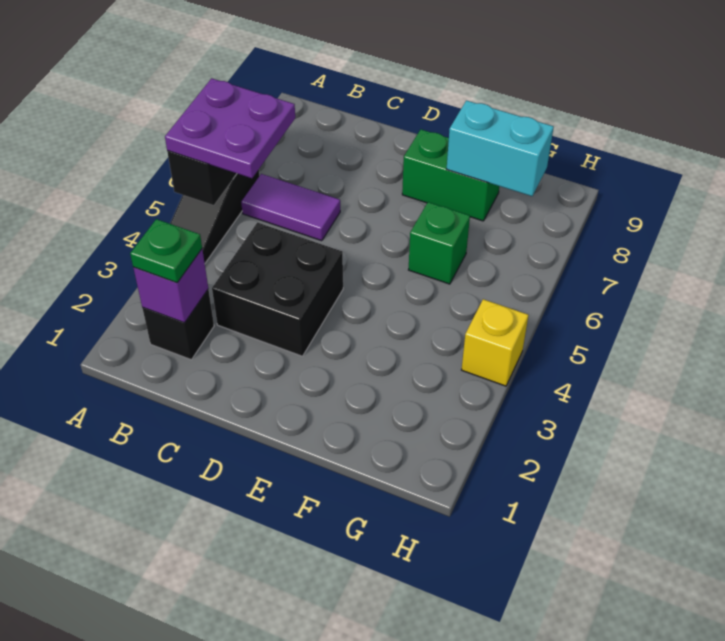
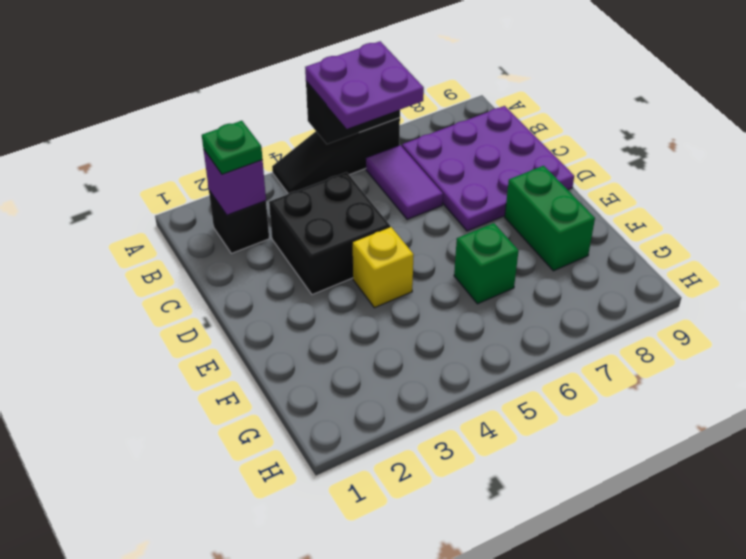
none -> purple 3x3 plate [402,106,574,231]
cyan 1x2 brick [447,101,554,196] -> none
yellow 1x1 brick [462,299,529,386] -> yellow 1x1 brick moved to [352,227,414,308]

